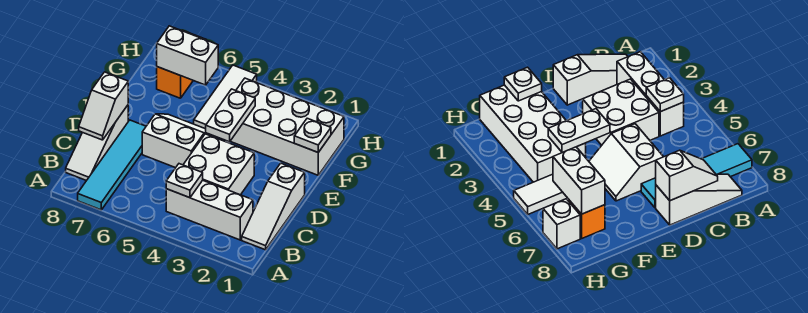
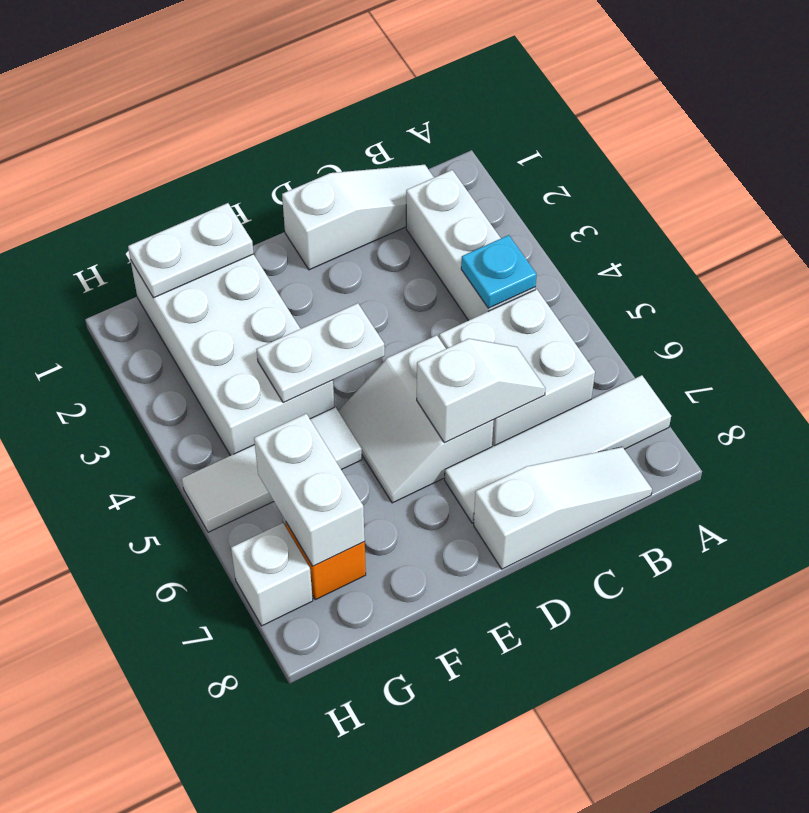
cyan 1x4 tile [78,120,146,210] -> white 1x4 tile [445,375,671,523]
white 1x1 plate [166,164,203,198] -> cyan 1x1 plate [461,235,537,308]
white 2x2 brick [183,134,254,195] -> white 2x2 brick moved to [439,289,595,447]
white 1x2 slope [79,72,128,140] -> white 1x2 slope moved to [417,339,545,443]
white 1x1 plate [294,118,331,152] -> white 1x2 plate [128,203,254,298]

